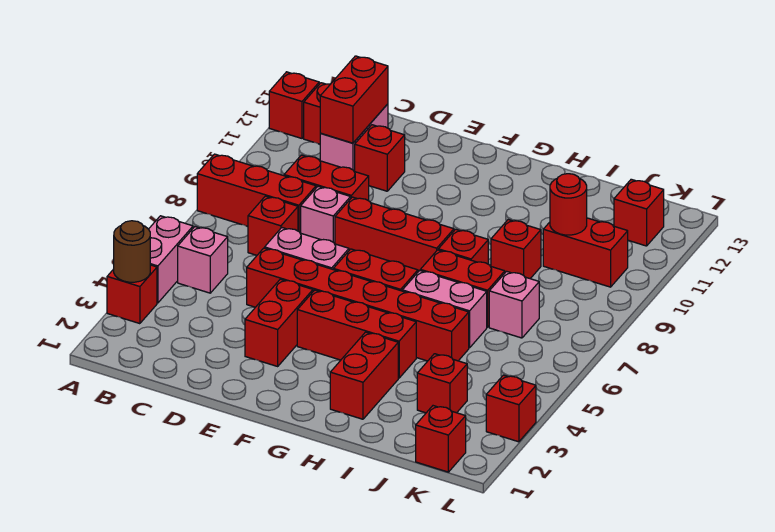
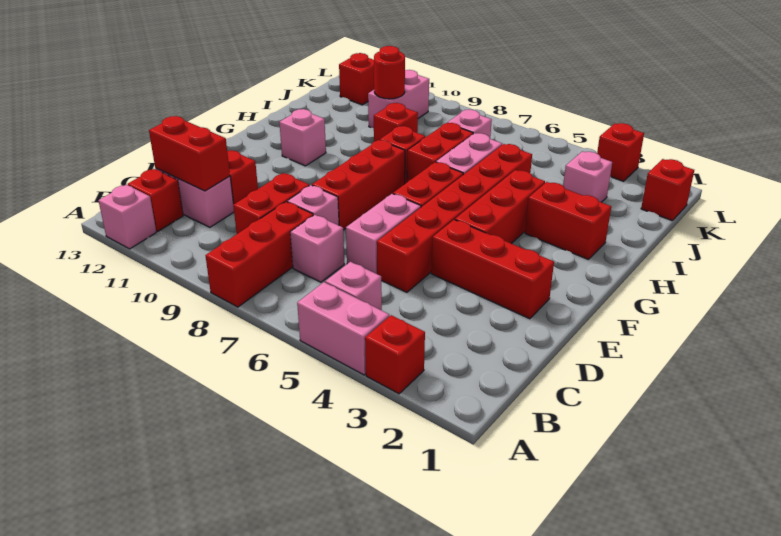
brown 1x1 round brick [114,221,150,282] -> none
red 1x1 brick [269,72,319,138] -> pink 1x1 brick [99,185,156,249]
red 1x1 brick [248,196,298,255] -> pink 1x1 brick [290,215,344,282]
red 1x2 brick [245,279,313,366] -> red 1x3 brick [431,220,554,319]
none -> pink 1x1 brick [279,109,326,166]
red 1x1 brick [417,354,467,413] -> pink 1x1 brick [563,151,612,202]
red 1x2 brick [543,218,628,287] -> pink 1x2 brick [368,70,429,128]

